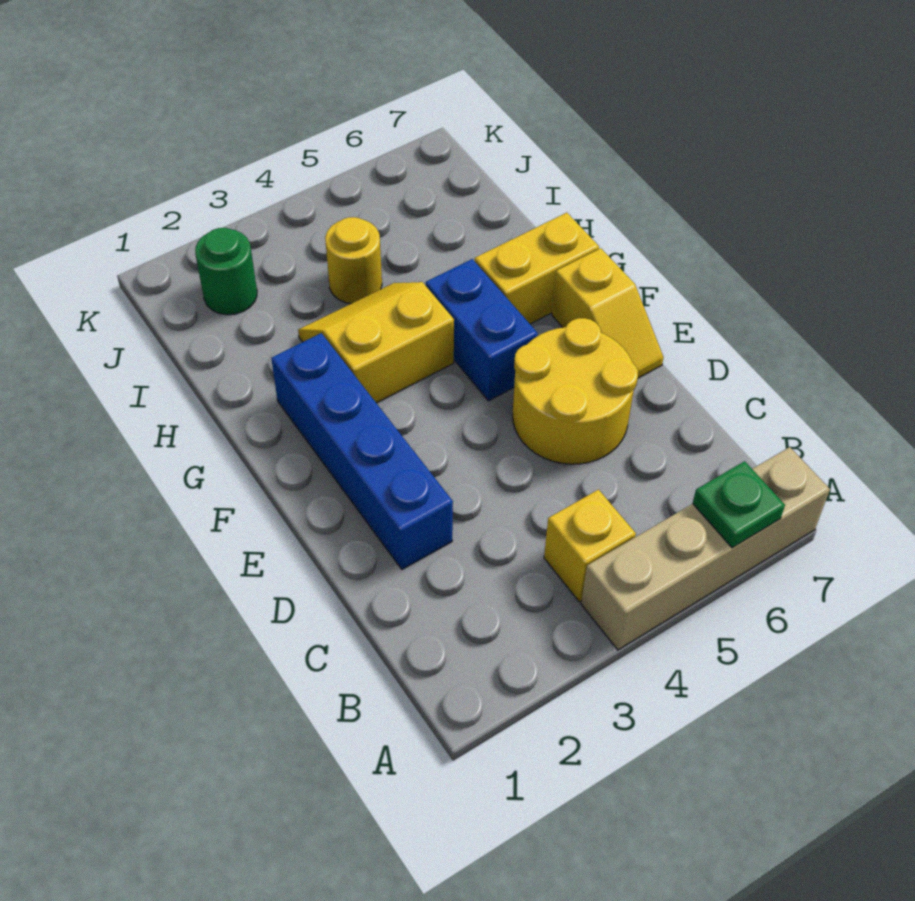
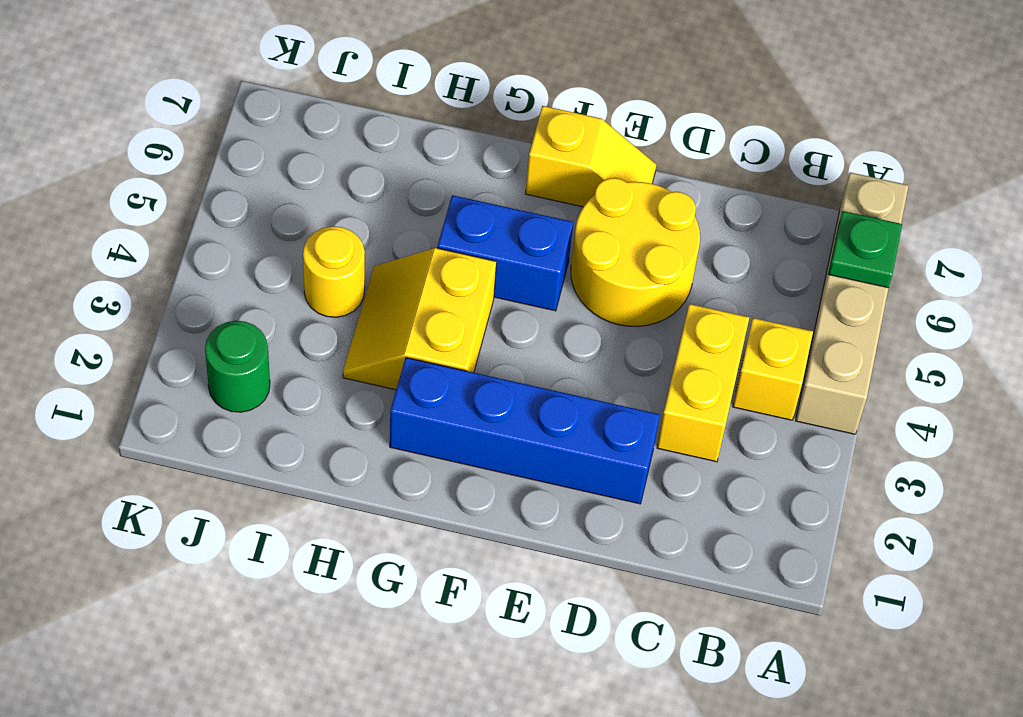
yellow 1x2 brick [475,213,599,324] -> yellow 1x2 brick moved to [657,304,749,462]

